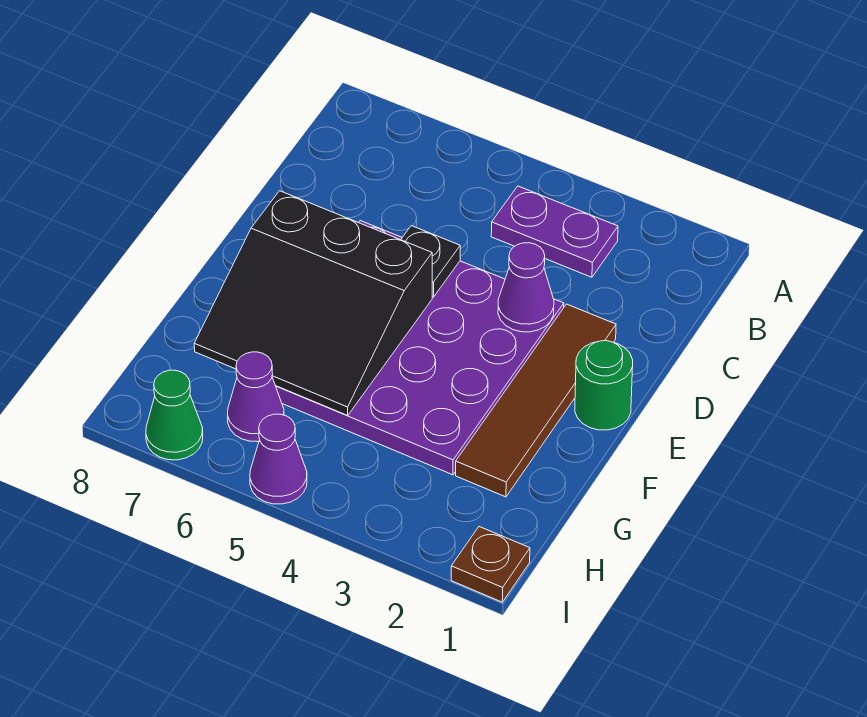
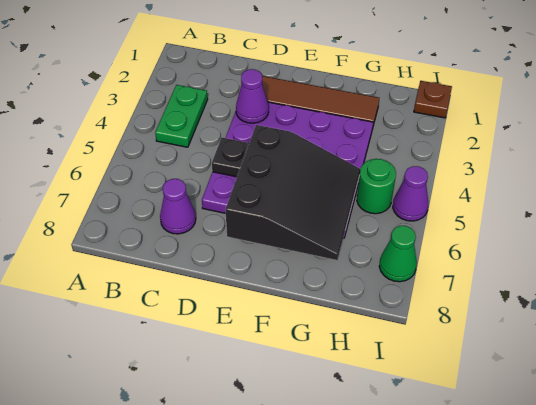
purple 1x2 plate [491,186,618,277] -> green 1x2 plate [155,85,208,147]
green 1x1 round brick [575,341,633,430] -> green 1x1 round brick moved to [357,159,396,214]
purple 1x1 cone [228,352,284,442] -> purple 1x1 cone moved to [160,179,196,234]

